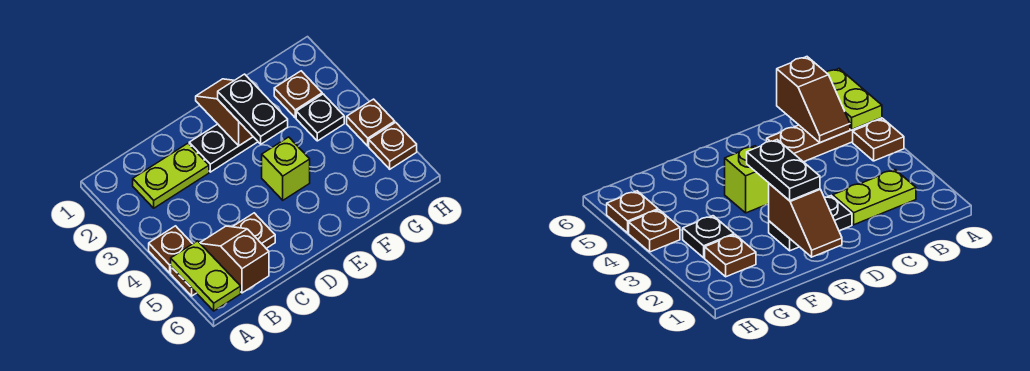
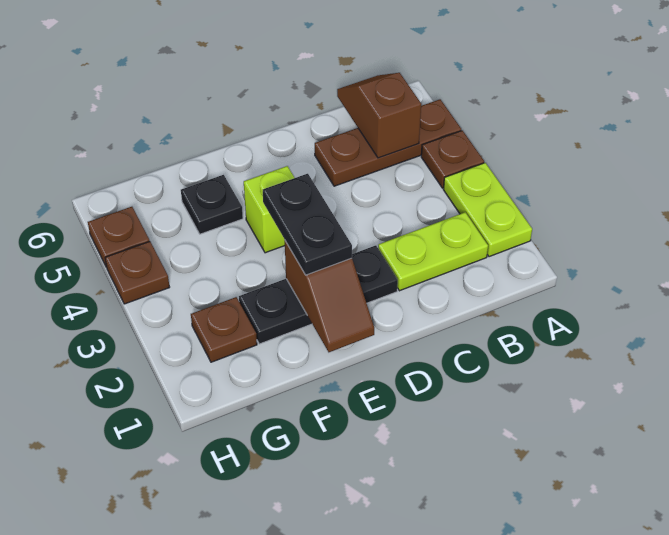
lime 1x2 plate [171,241,241,311] -> lime 1x2 plate moved to [443,163,532,257]
brown 1x2 slope [200,226,269,293] -> brown 1x2 slope turned to [337,73,421,158]
black 1x2 plate [189,124,258,172] -> black 1x3 plate [239,245,398,344]
black 1x1 plate [296,94,344,141] -> black 1x1 plate moved to [181,175,243,234]

